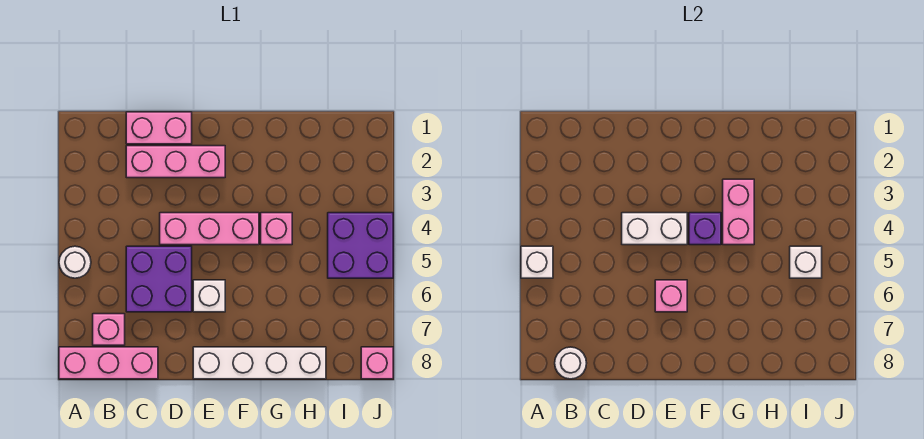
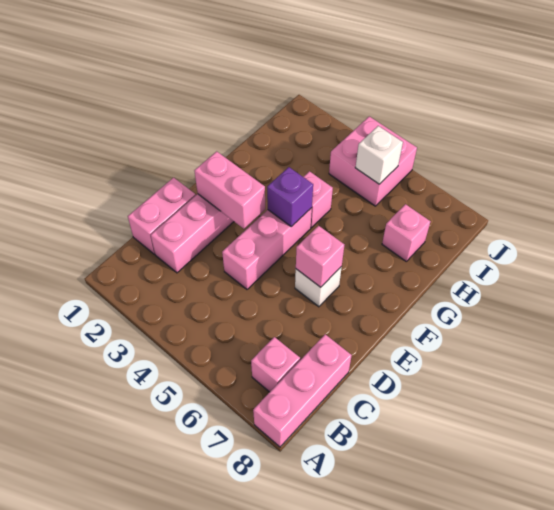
white 1x1 round brick [59,246,91,278] -> none
white 1x1 brick [521,246,553,278] -> none
white 1x1 round brick [555,347,587,379] -> none
purple 2x2 brick [126,246,192,312] -> none
white 1x2 brick [622,213,687,245] -> none
white 1x4 brick [193,347,326,379] -> none
pink 1x2 brick [723,179,754,245] -> pink 1x2 brick moved to [194,151,265,229]
purple 2x2 brick [328,213,393,278] -> pink 2x2 brick [329,116,417,206]
pink 1x1 brick [361,347,393,379] -> pink 1x1 brick moved to [382,204,431,261]

